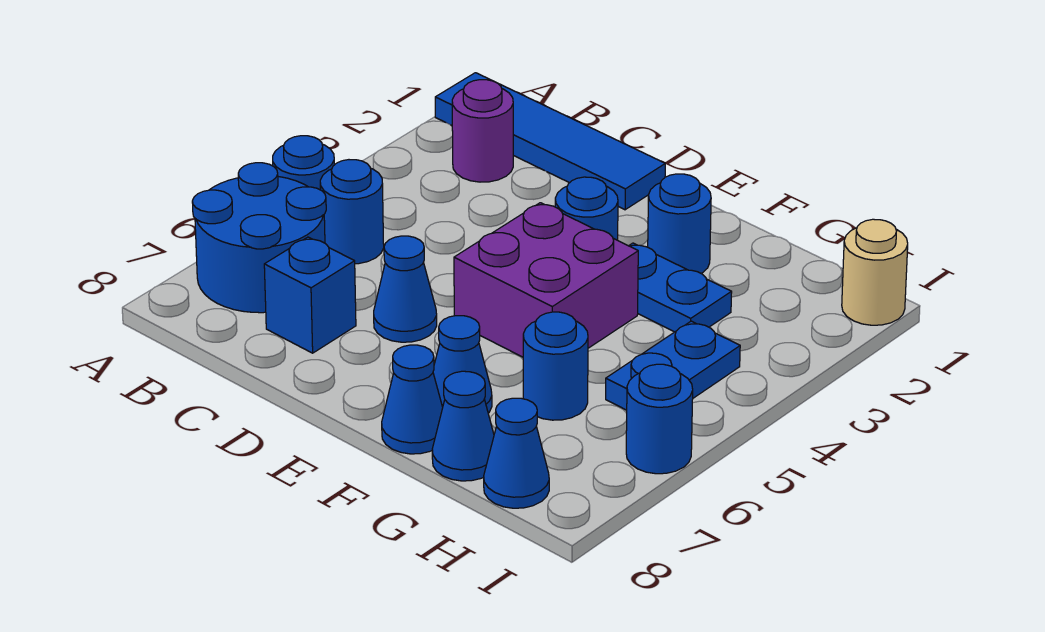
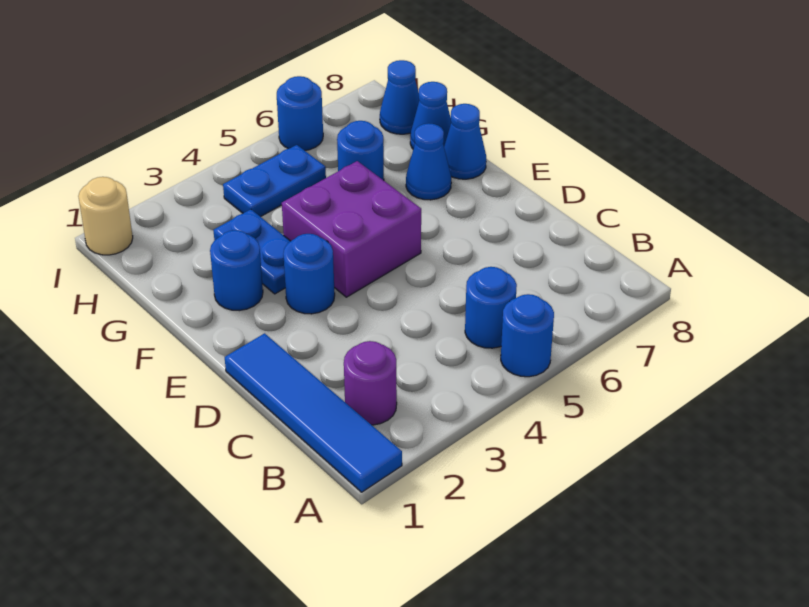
blue 2x2 round brick [192,163,326,313] -> none
blue 1x1 brick [264,237,356,353] -> none
blue 1x1 cone [374,236,437,342] -> none

